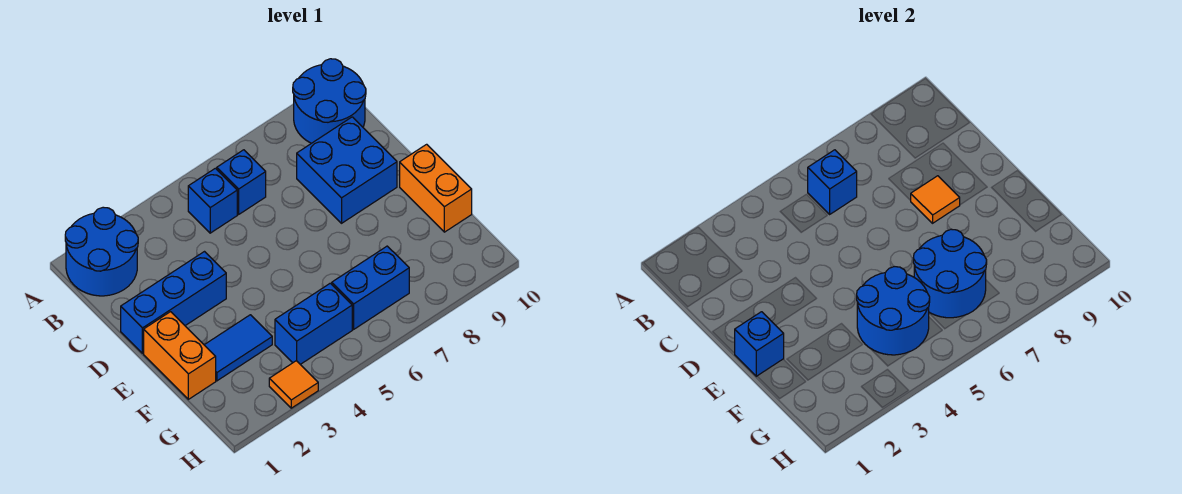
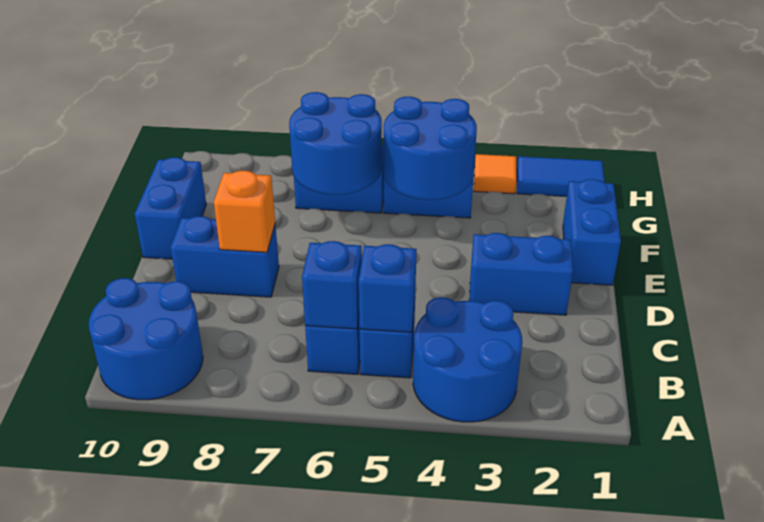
blue 2x2 round brick [65,207,138,296] -> blue 2x2 round brick moved to [413,297,522,422]
blue 2x2 brick [297,117,397,223] -> blue 1x2 brick [170,216,279,297]
blue 1x3 brick [121,252,226,353] -> blue 1x2 brick [469,233,573,315]
orange 1x1 tile [911,176,960,223] -> orange 1x1 brick [214,171,275,252]
orange 1x2 brick [144,312,216,399] -> blue 1x2 brick [563,179,621,285]
blue 1x1 brick [735,312,784,376] -> blue 1x1 brick moved to [359,244,417,332]
orange 1x2 brick [400,144,472,232] -> blue 1x2 brick [135,157,206,259]
blue 1x2 tile [205,315,272,381] -> blue 1x2 tile moved to [517,156,605,196]

